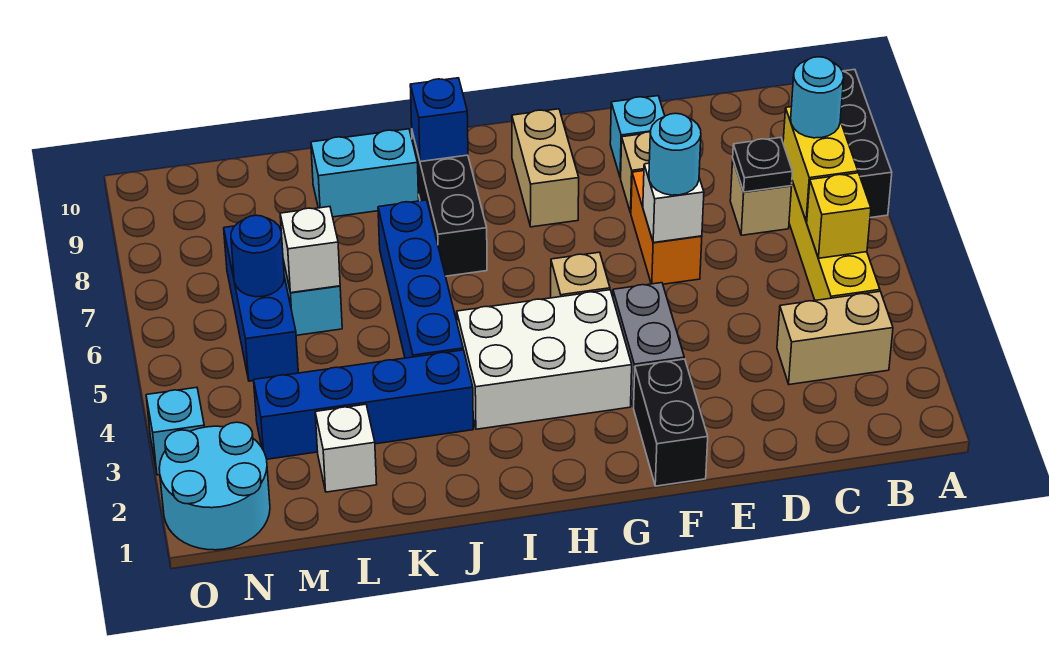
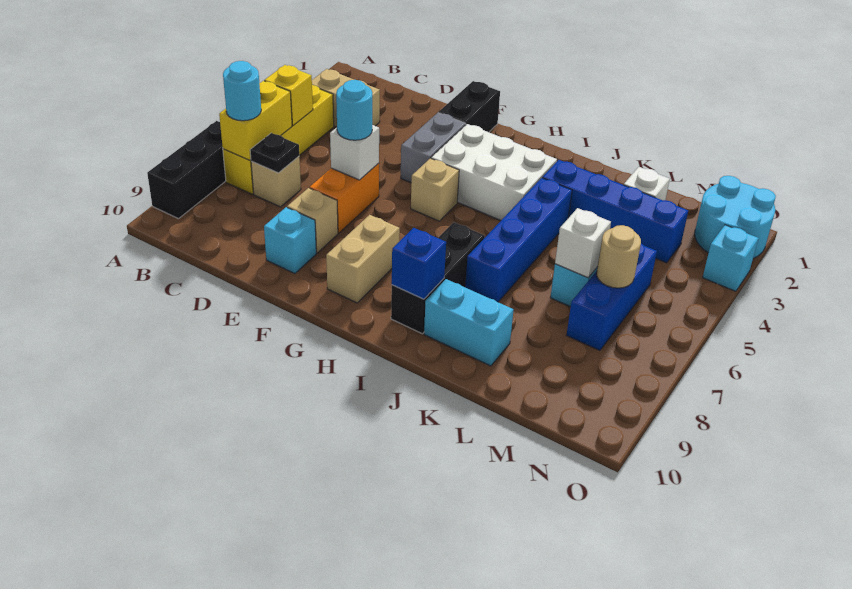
blue 1x1 round brick [231,215,284,297] -> tan 1x1 round brick [597,225,641,288]

